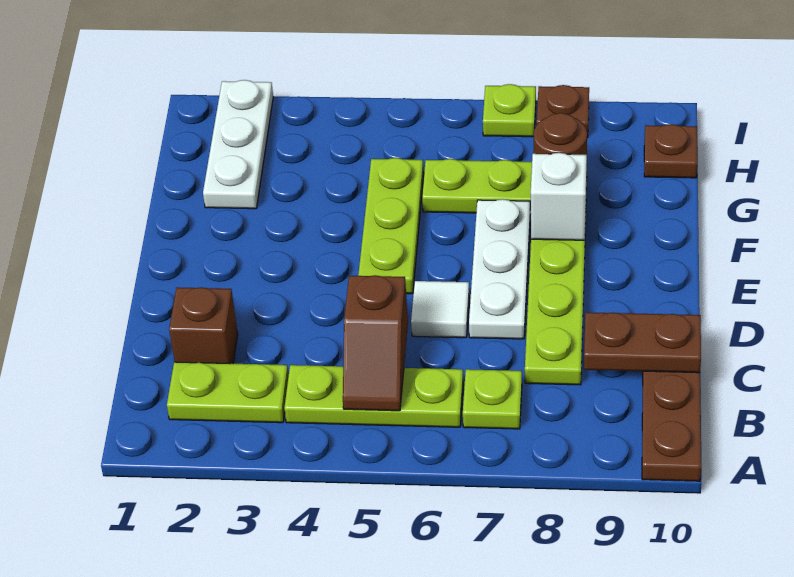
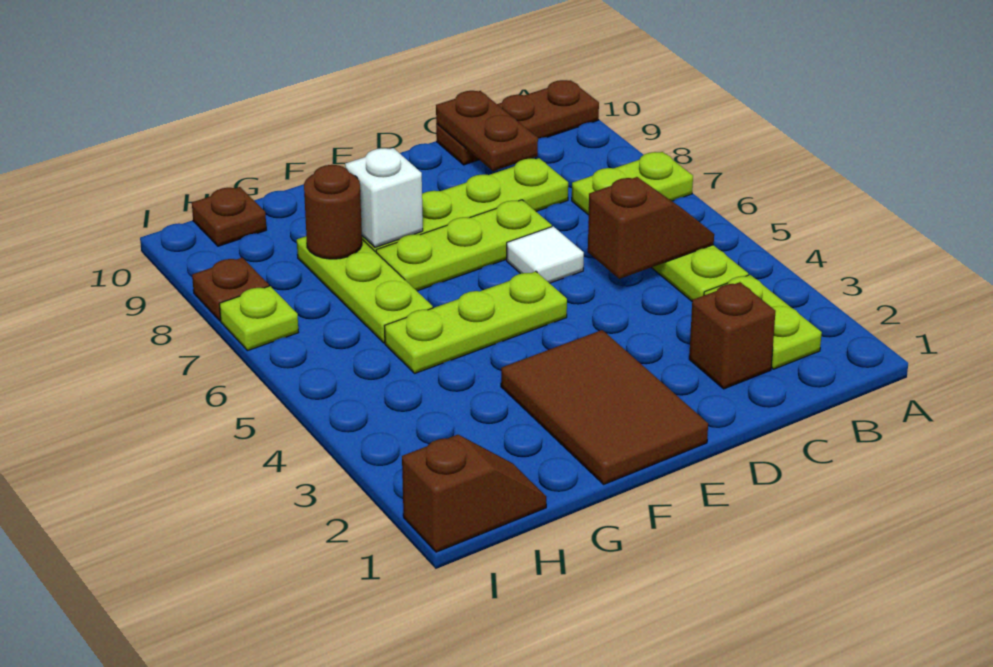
lime 1x1 plate [463,369,522,429] -> lime 1x2 plate [572,152,693,215]
white 1x3 plate [469,199,530,339] -> lime 1x3 plate [376,200,552,291]
none -> brown 2x3 tile [501,330,708,484]
white 1x3 plate [203,80,273,209] -> none
none -> brown 1x2 slope [402,435,546,552]

